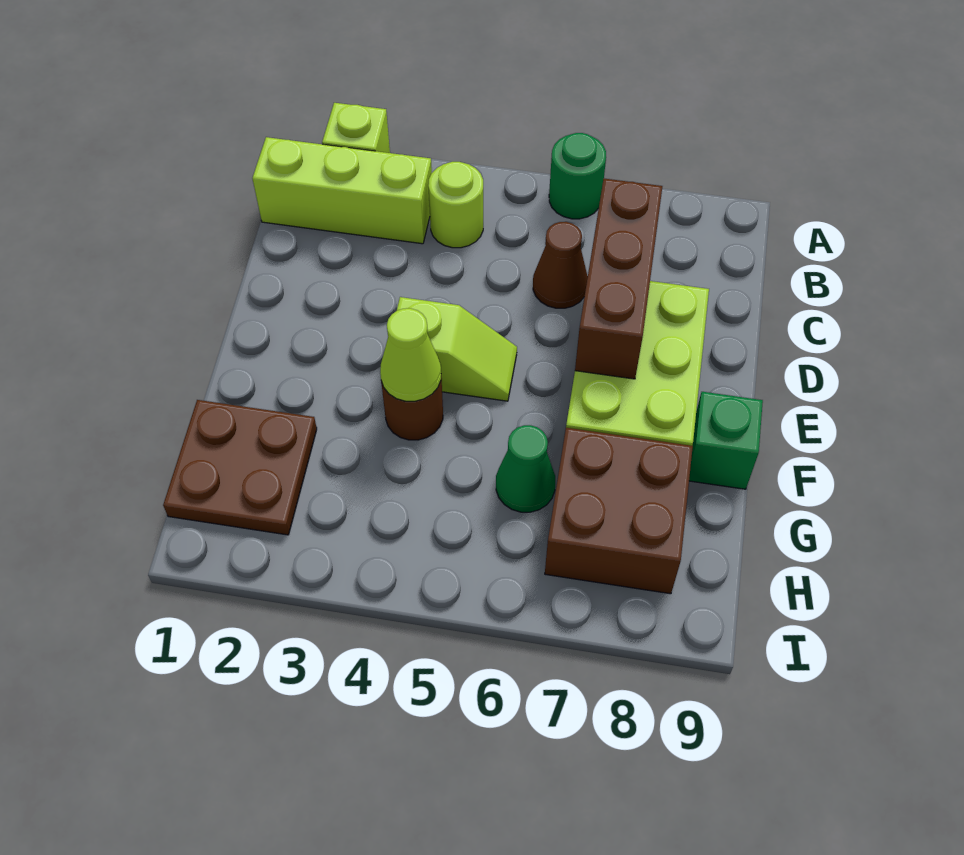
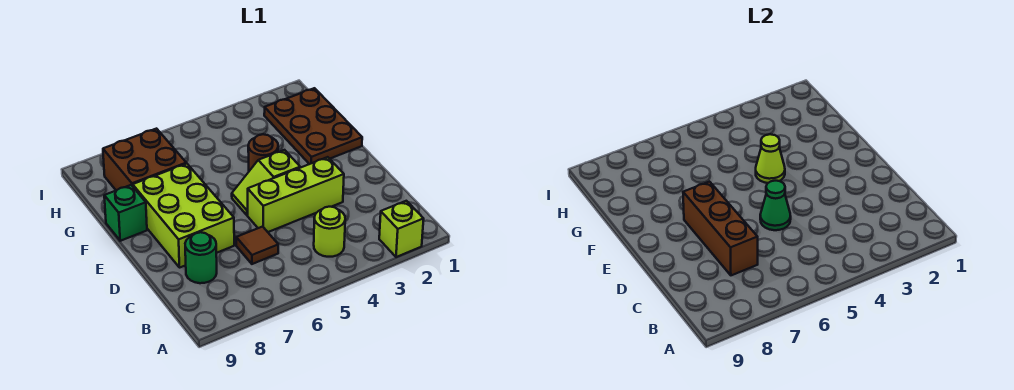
green 1x1 round brick [549,133,606,219] -> green 1x1 round brick moved to [185,232,217,283]
lime 1x3 brick [252,137,432,244] -> lime 1x3 brick moved to [248,157,344,232]
brown 1x1 cone [533,222,588,308] -> brown 1x1 tile [236,227,278,264]
brown 2x2 plate [163,400,317,535] -> brown 2x3 plate [264,88,362,164]
green 1x1 cone [496,425,555,512] -> green 1x1 cone moved to [760,181,791,230]

